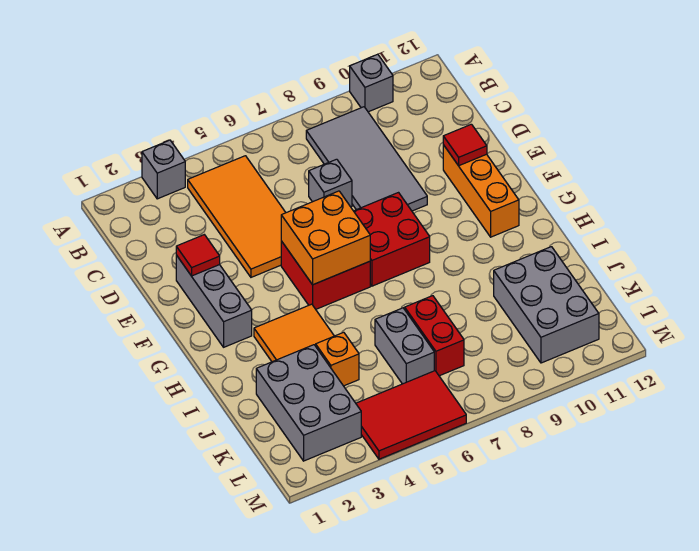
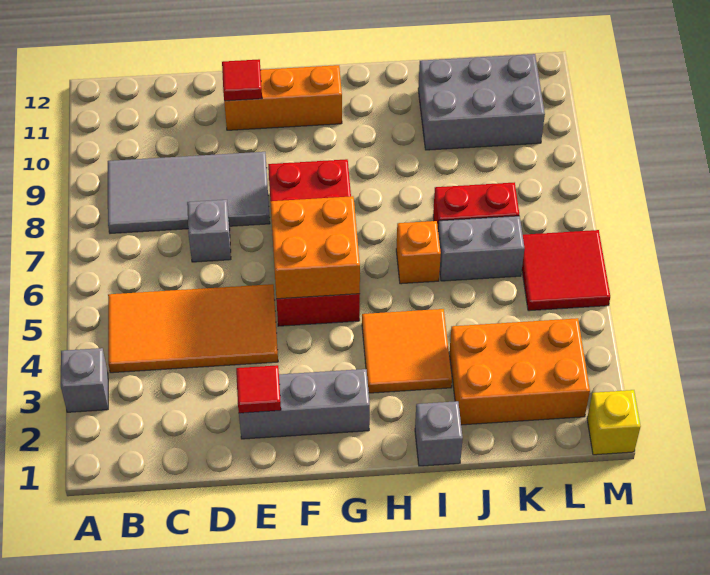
grey 1x1 brick [350,54,393,112] -> grey 1x1 brick moved to [415,401,463,466]
grey 2x3 brick [256,345,361,461] -> orange 2x3 brick [449,318,590,425]
orange 1x1 brick [316,332,359,386] -> orange 1x1 brick moved to [396,221,441,284]
red 2x3 tile [356,371,466,459] -> red 2x2 tile [522,230,610,311]
none -> yellow 1x1 brick [587,390,641,455]

